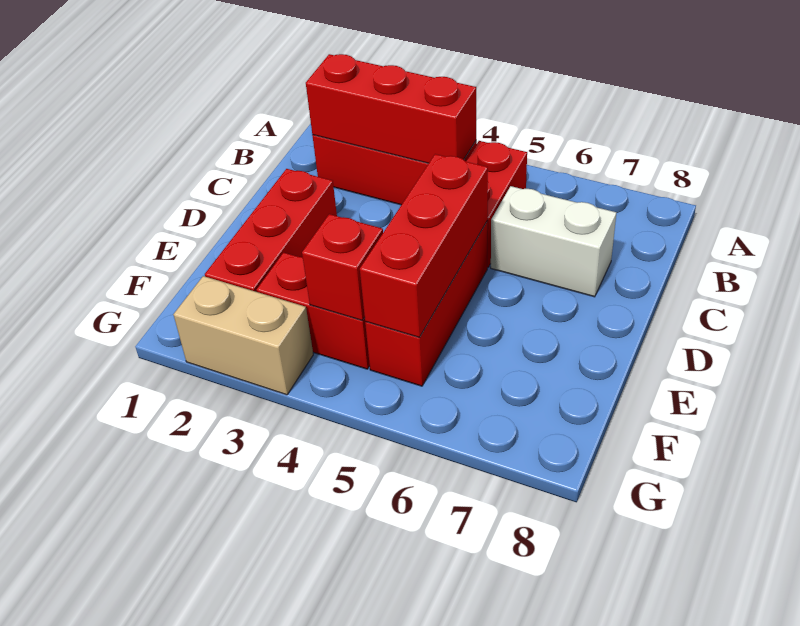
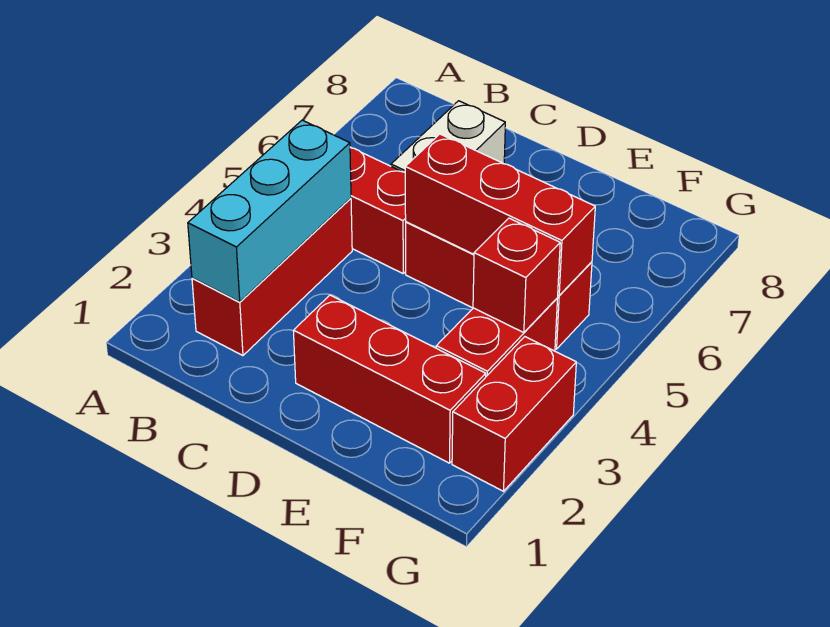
red 1x3 brick [306,54,476,163] -> cyan 1x3 brick [188,120,351,302]
tan 1x2 brick [173,276,313,395] -> red 1x2 brick [452,337,576,491]

